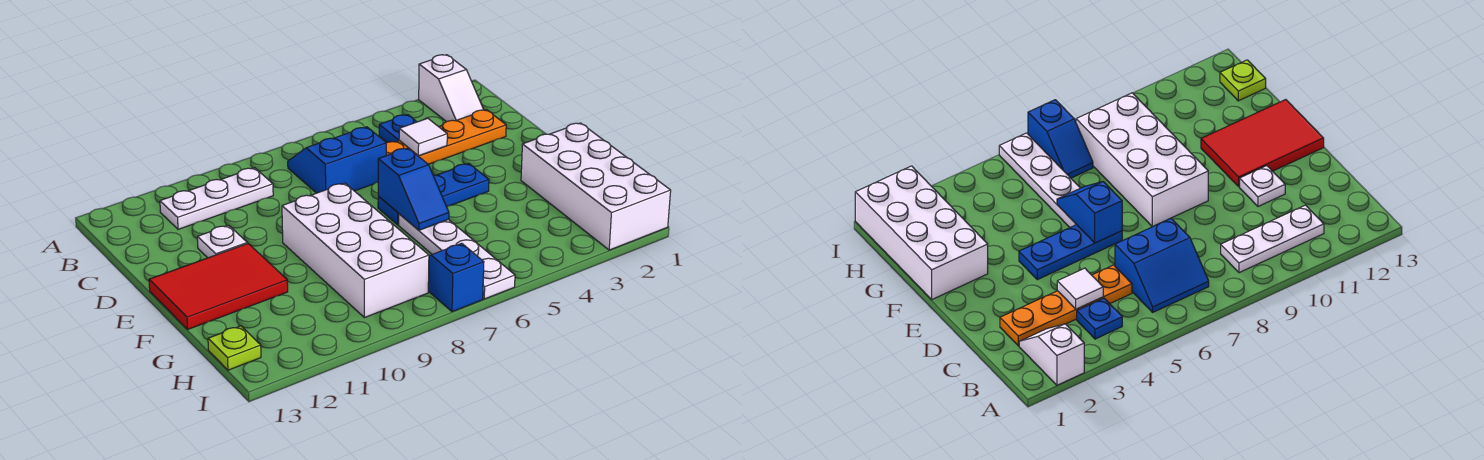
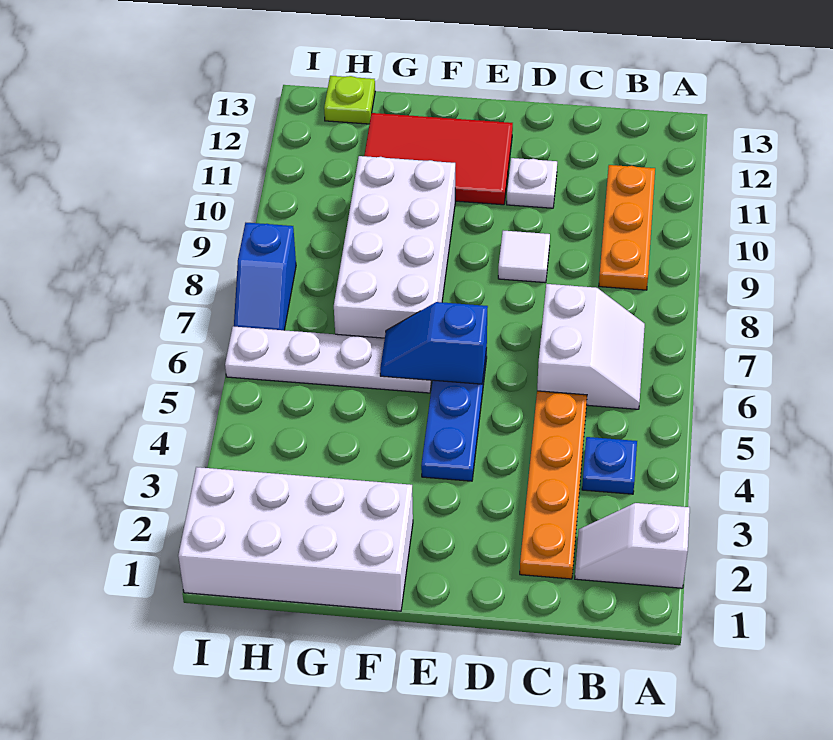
blue 2x2 slope [288,127,386,193] -> white 2x2 slope [537,284,645,409]
white 1x3 plate [160,168,273,229] -> orange 1x3 plate [599,165,655,290]
white 1x1 tile [399,118,447,156] -> white 1x1 tile moved to [498,231,550,283]
white 2x4 brick [282,183,429,318] -> white 2x4 brick turned to [334,156,455,338]
red 2x3 tile [149,243,288,329] -> red 2x3 tile turned to [364,113,513,205]
blue 1x2 slope [428,243,484,312] -> blue 1x2 slope turned to [234,223,296,330]

